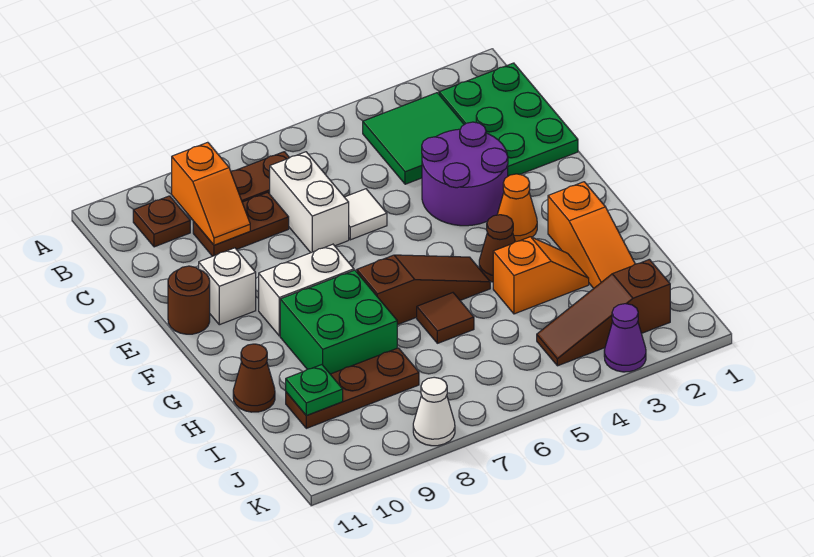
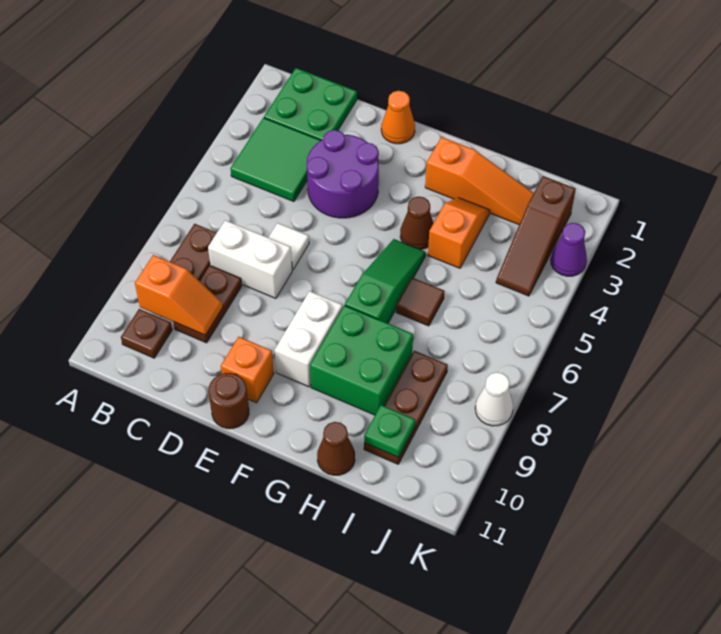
green 2x3 plate [439,63,578,176] -> green 2x2 plate [264,68,357,140]
white 1x1 brick [199,248,256,325] -> orange 1x1 brick [221,337,274,403]
orange 1x1 cone [497,174,537,242] -> orange 1x1 cone moved to [381,91,415,144]
brown 1x3 slope [357,255,490,325] -> green 1x3 slope [345,239,426,323]

